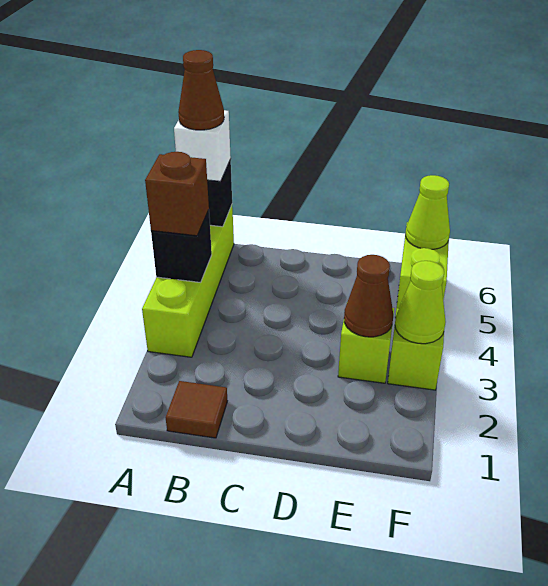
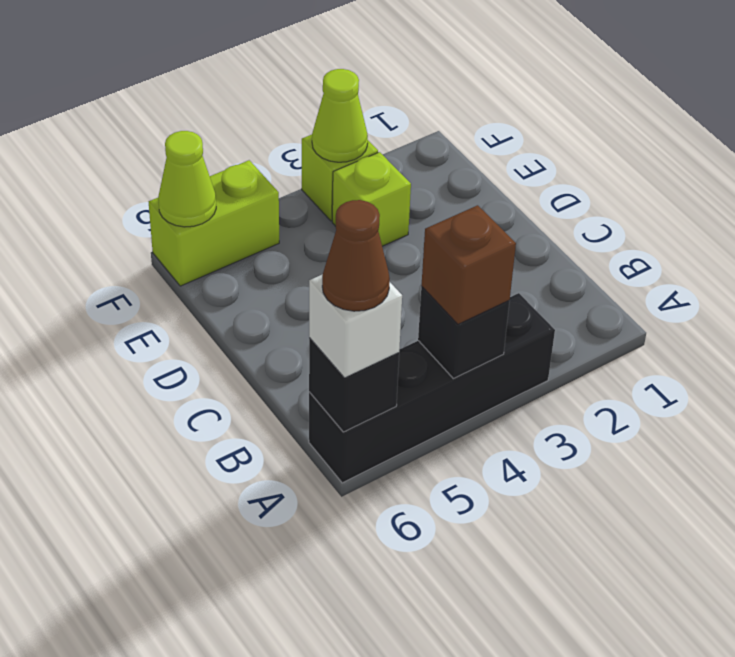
lime 1x4 brick [142,205,234,357] -> black 1x4 brick [309,293,555,483]
brown 1x1 tile [166,381,227,438] -> none
brown 1x1 cone [344,255,393,337] -> none

